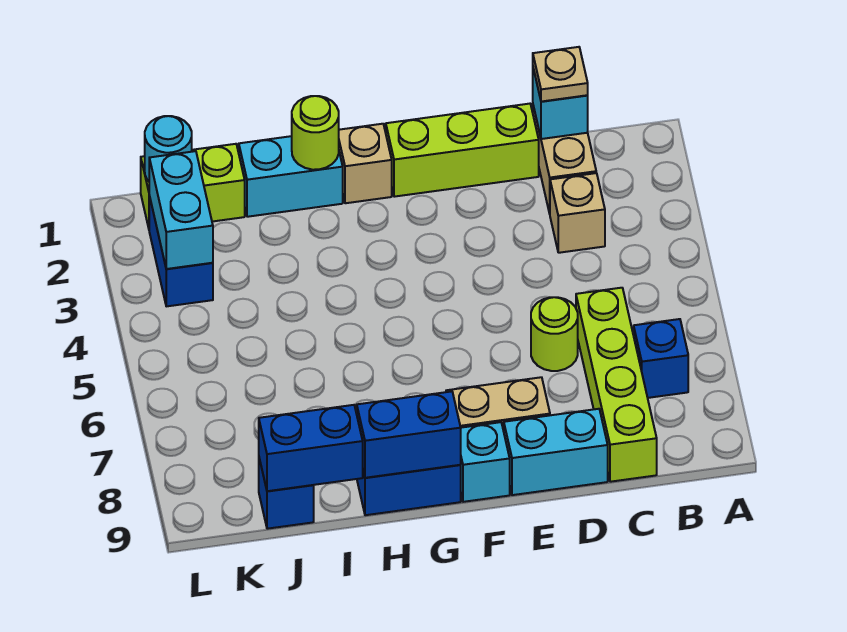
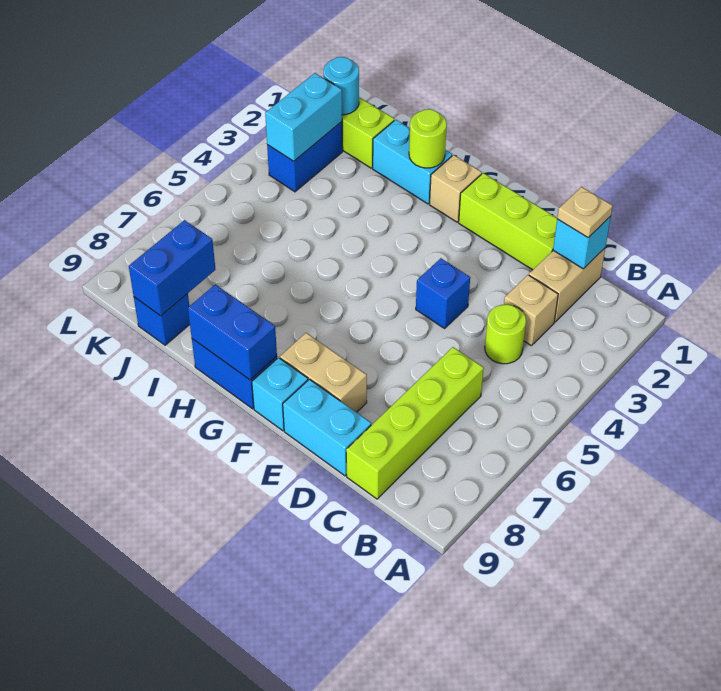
blue 1x1 brick [634,319,688,398] -> blue 1x1 brick moved to [416,258,470,328]
lime 1x1 round brick [531,297,578,371] -> lime 1x1 round brick moved to [485,304,526,364]
blue 1x2 brick [259,405,363,491] -> blue 1x2 brick turned to [129,220,216,316]

